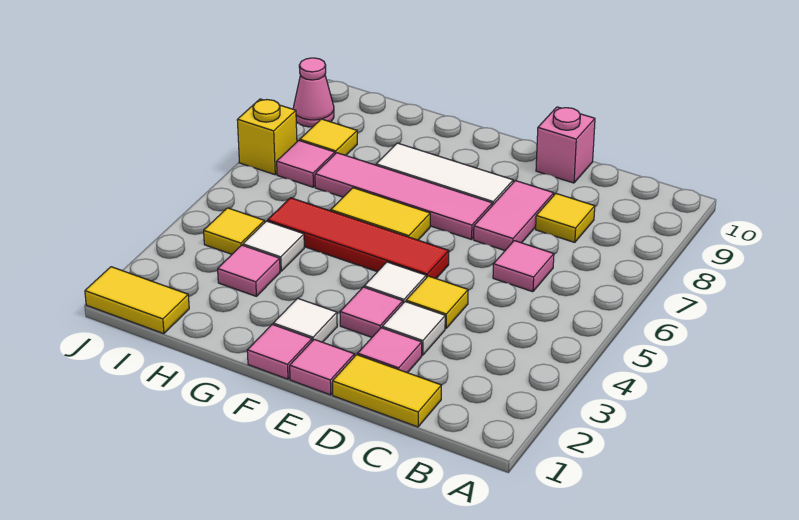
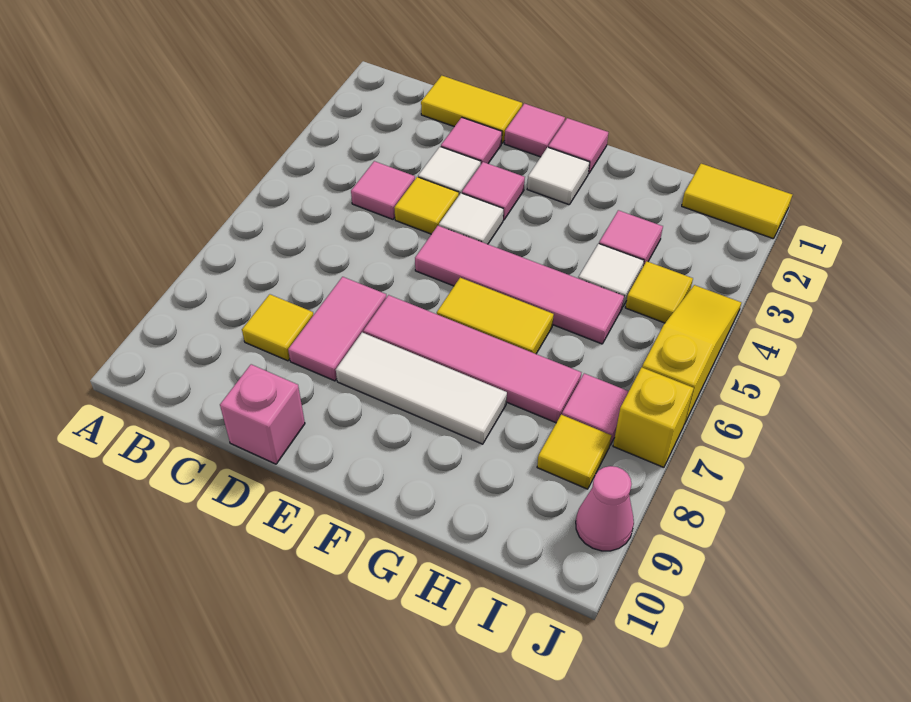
pink 1x1 tile [493,241,554,292] -> pink 1x1 tile moved to [351,161,415,219]
red 1x4 tile [268,198,449,278] -> pink 1x4 tile [415,226,624,344]
none -> yellow 1x3 slope [642,285,741,424]

